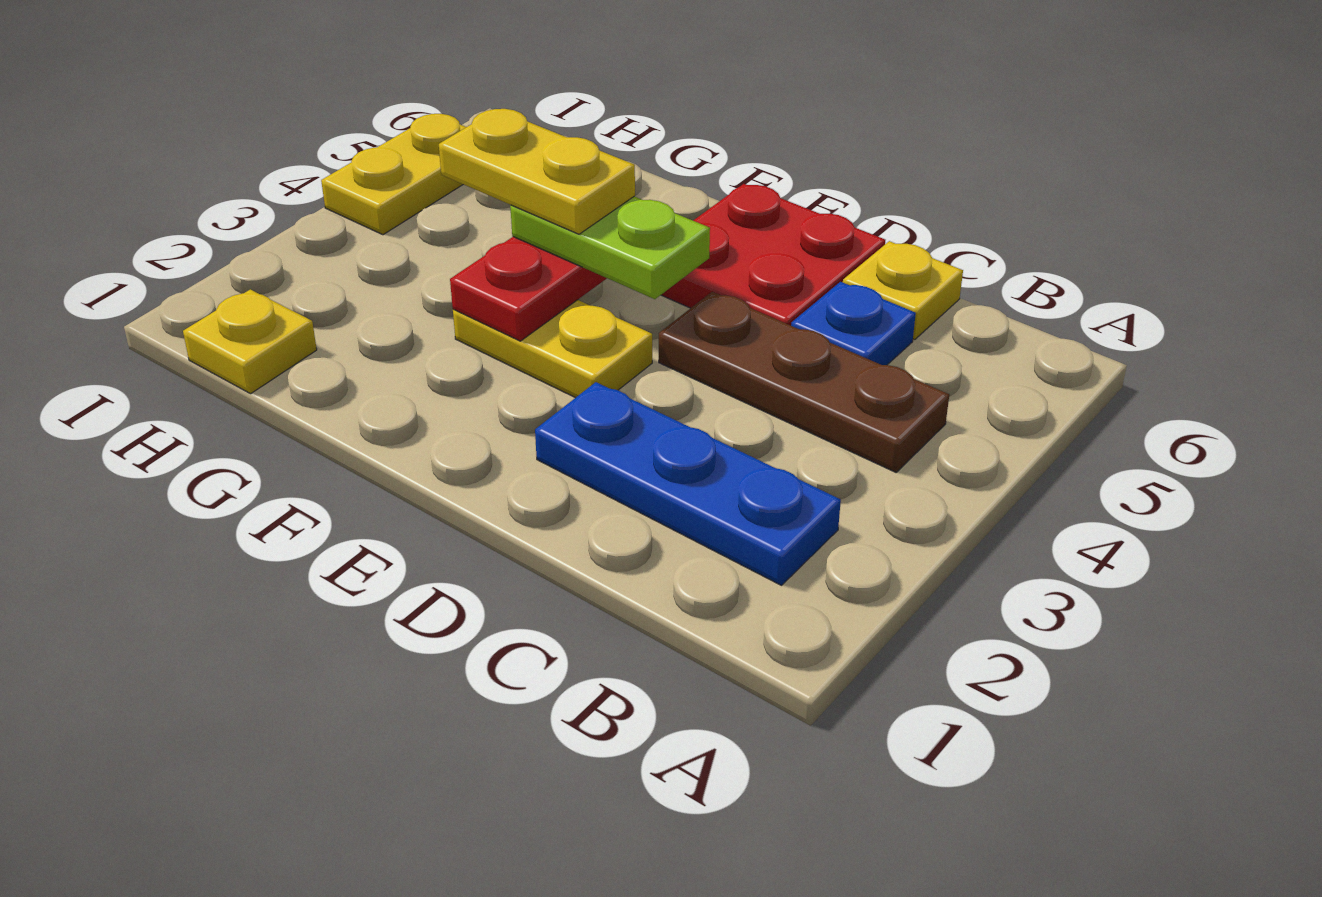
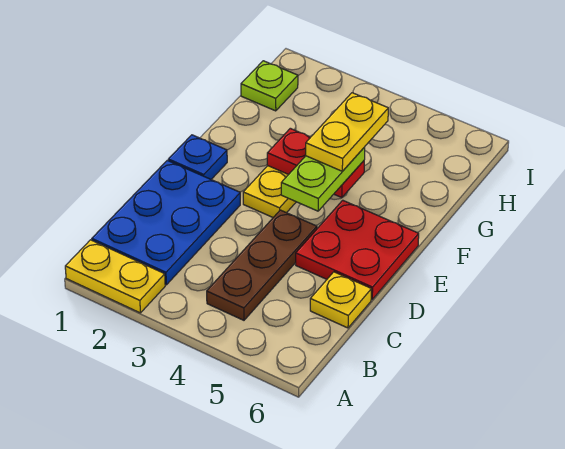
blue 1x3 plate [535,382,841,585] -> blue 2x3 plate [92,160,240,285]
blue 1x1 plate [791,282,916,365] -> blue 1x1 plate moved to [168,135,227,179]
yellow 1x1 plate [183,289,317,394] -> lime 1x1 plate [241,61,298,111]
yellow 1x2 plate [321,114,466,235] -> yellow 1x2 plate moved to [65,240,165,313]

